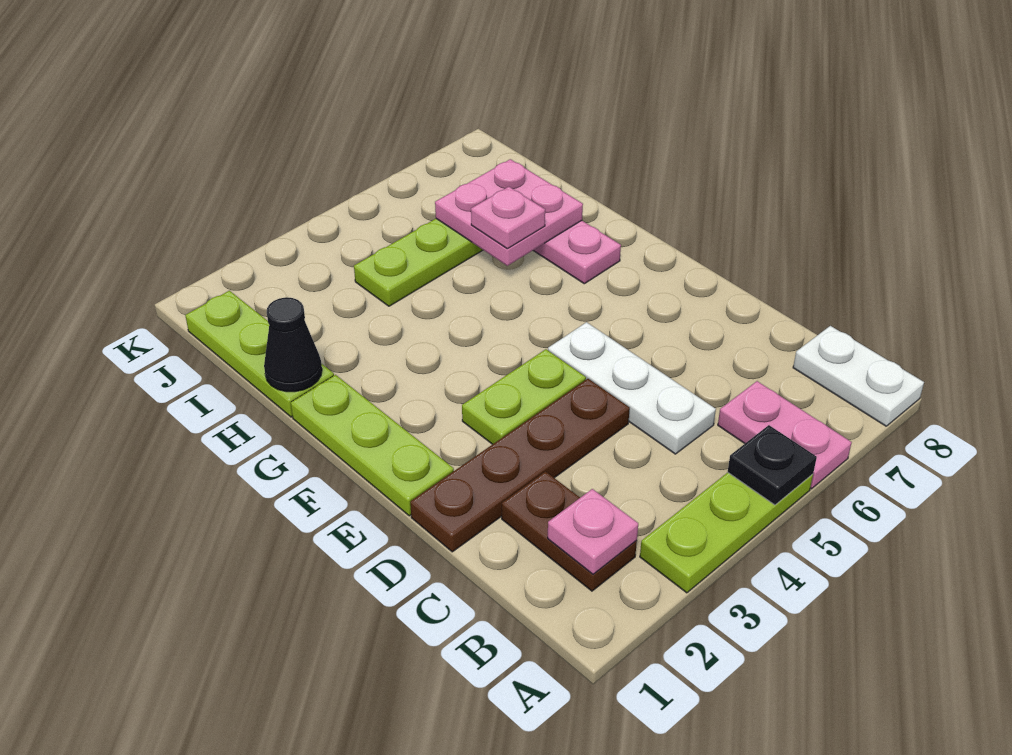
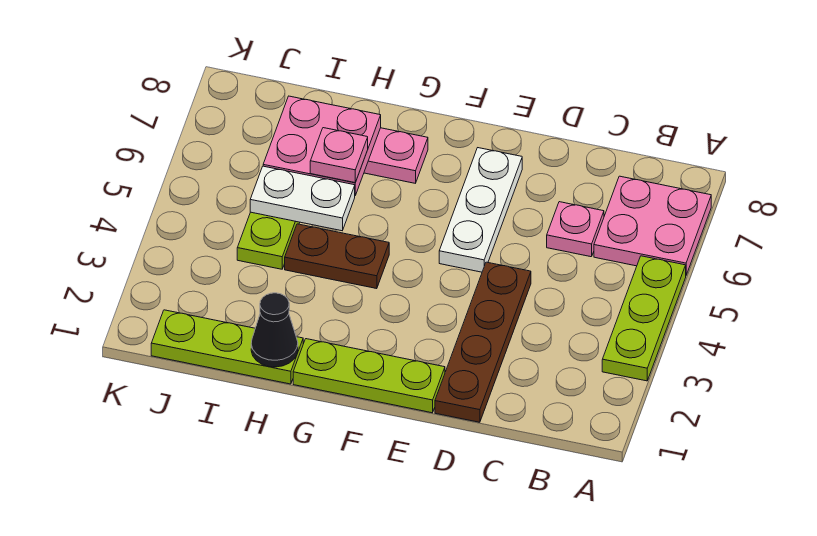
black 1x1 plate [728,425,817,505] -> none
pink 1x2 plate [718,381,852,489] -> pink 2x2 plate [594,176,711,275]
white 1x2 plate [793,326,924,426] -> white 1x2 plate moved to [250,166,355,231]
brown 1x2 plate [502,472,637,591] -> brown 1x2 plate moved to [285,224,389,289]
pink 1x1 plate [548,489,638,574] -> pink 1x1 plate moved to [547,202,604,257]
white 1x3 plate [548,322,716,454] -> white 1x3 plate turned to [439,148,522,272]
lime 1x2 plate [462,349,586,444] -> none

